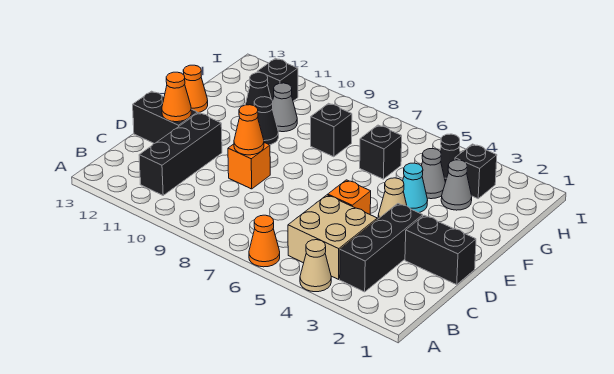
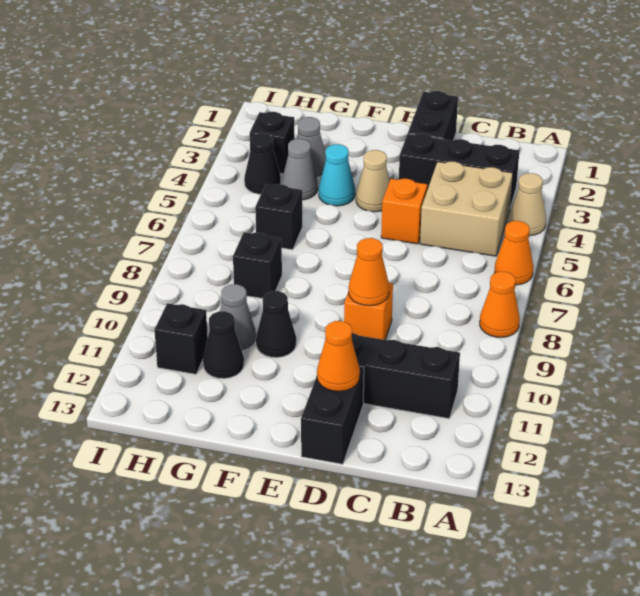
orange 1x1 cone [183,65,208,113] -> orange 1x1 cone moved to [480,272,520,337]

